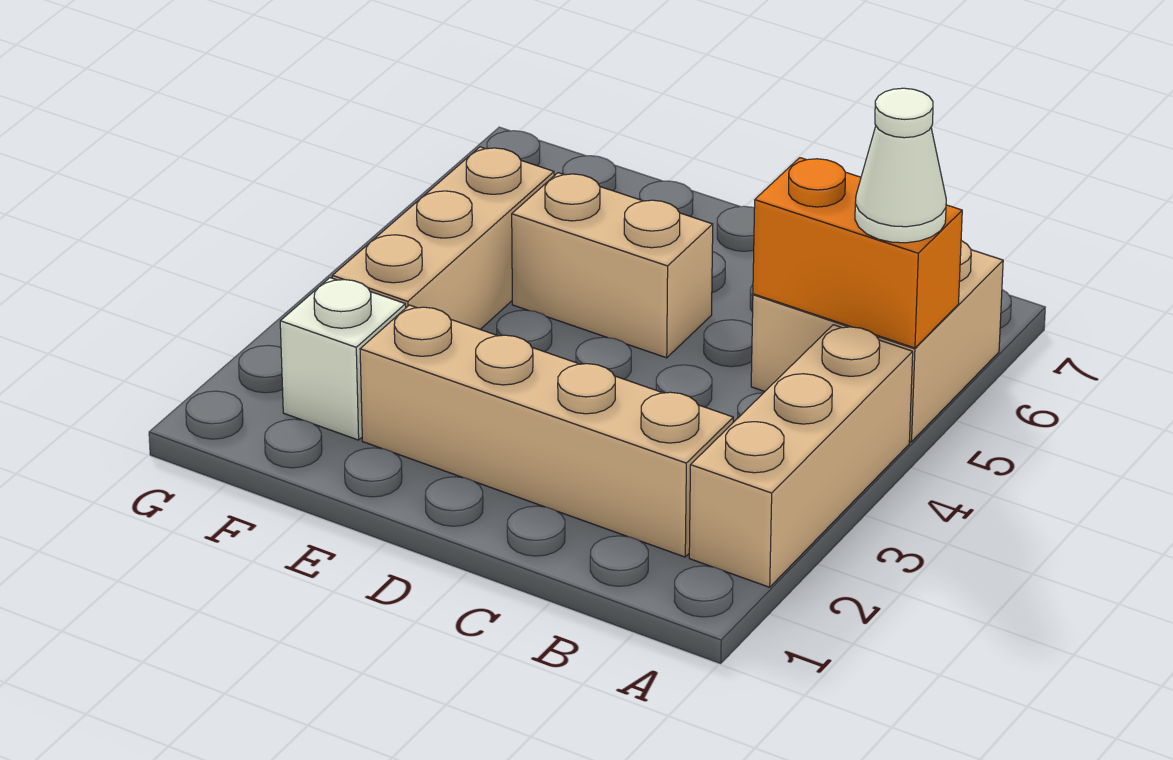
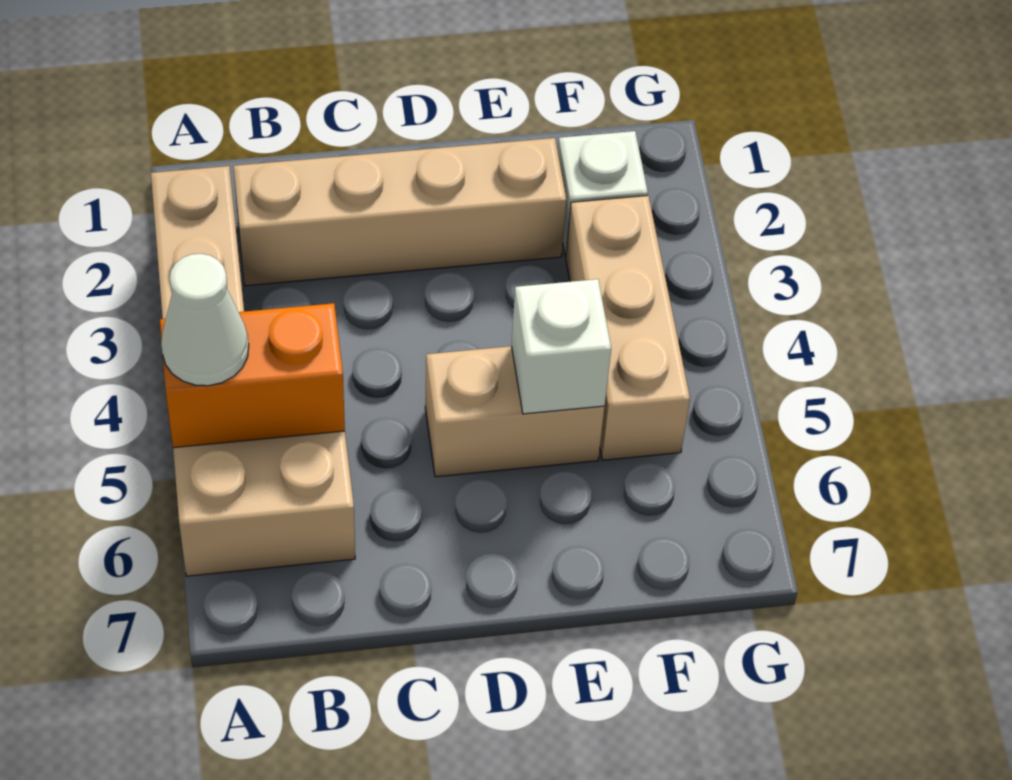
none -> white 1x1 brick [512,279,611,414]

